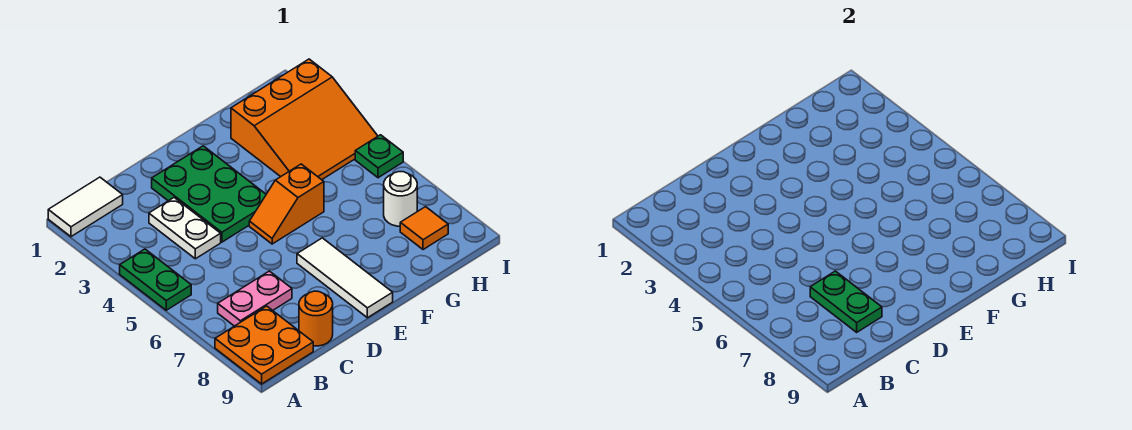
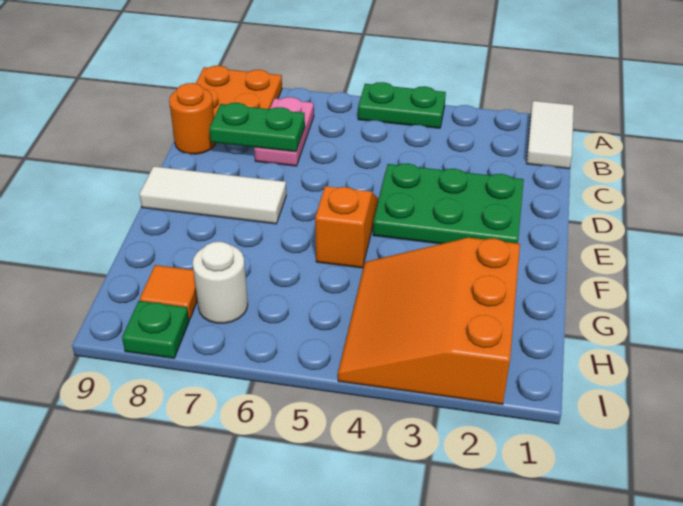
white 1x2 plate [149,198,221,259] -> none
green 1x1 plate [355,135,403,178] -> green 1x1 plate moved to [122,301,189,358]

